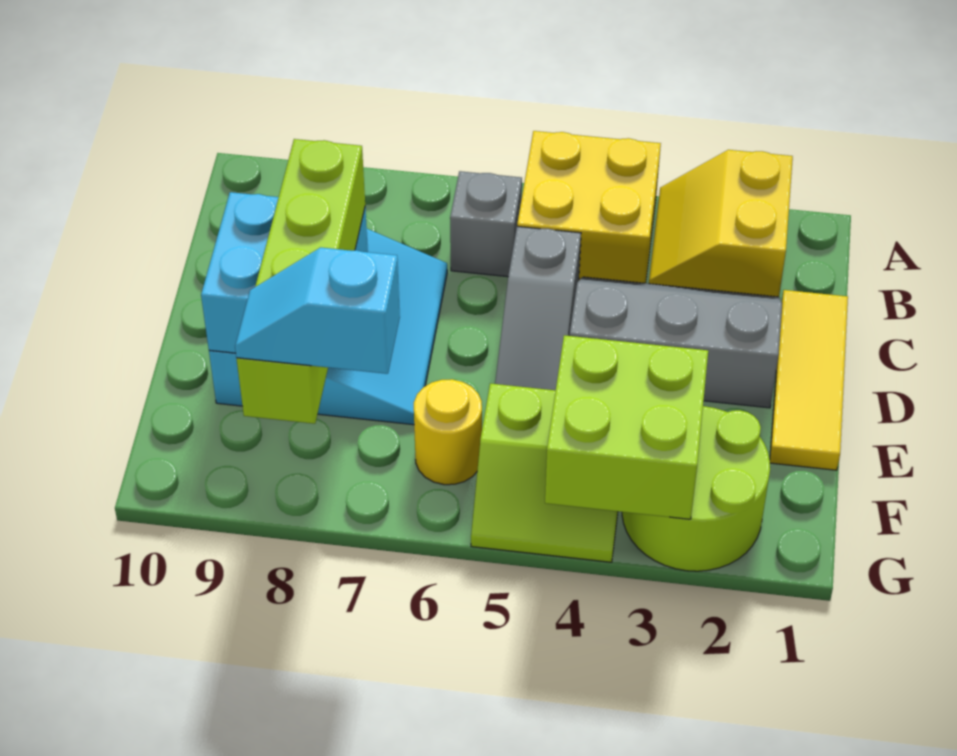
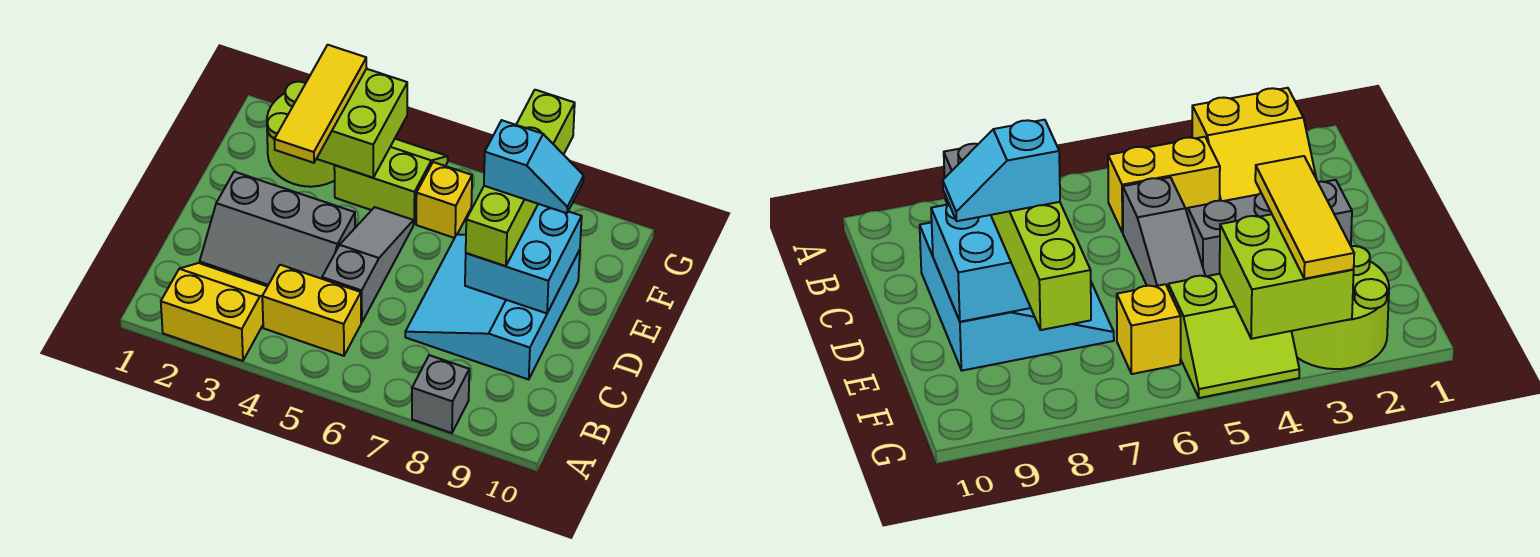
yellow 2x2 slope [649,150,793,297] -> yellow 2x2 slope turned to [161,263,267,361]
yellow 2x2 brick [517,131,661,283] -> yellow 1x2 brick [262,265,361,356]
grey 1x1 brick [450,171,522,277] -> grey 1x1 brick moved to [412,355,469,433]
yellow 1x3 tile [770,290,848,470] -> yellow 1x3 tile moved to [274,45,367,163]
yellow 1x1 round brick [414,379,482,485] -> yellow 1x1 brick [416,162,472,238]
cyan 1x2 slope [235,248,400,374] -> cyan 1x2 slope moved to [484,120,584,213]

